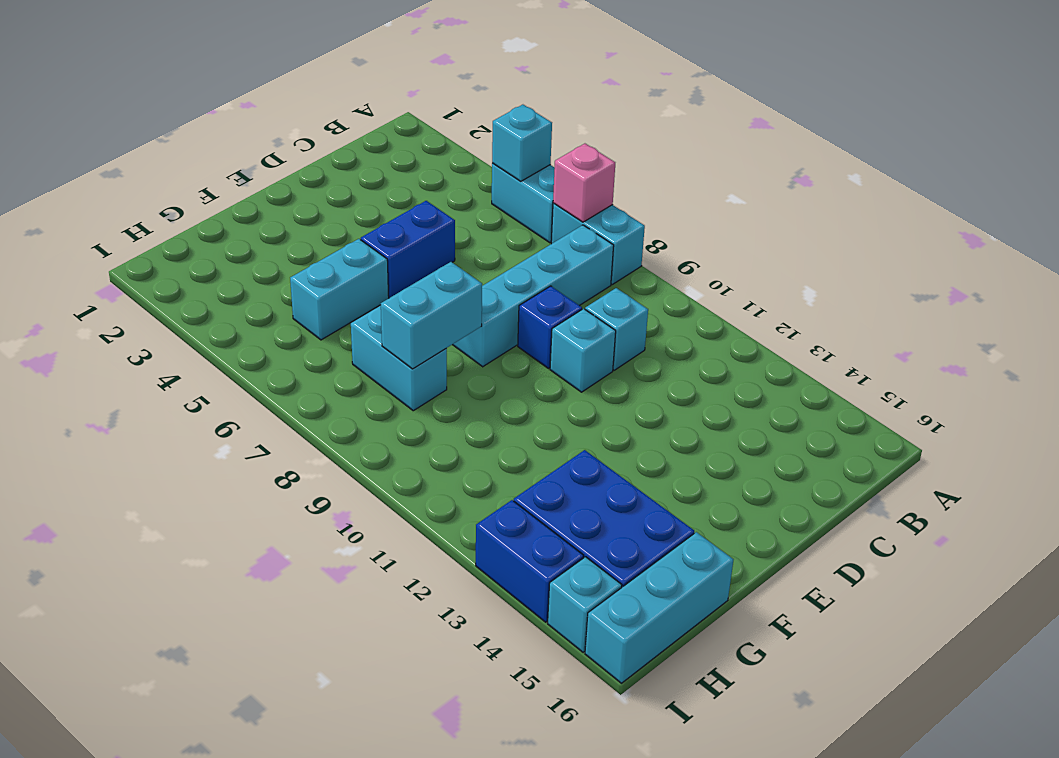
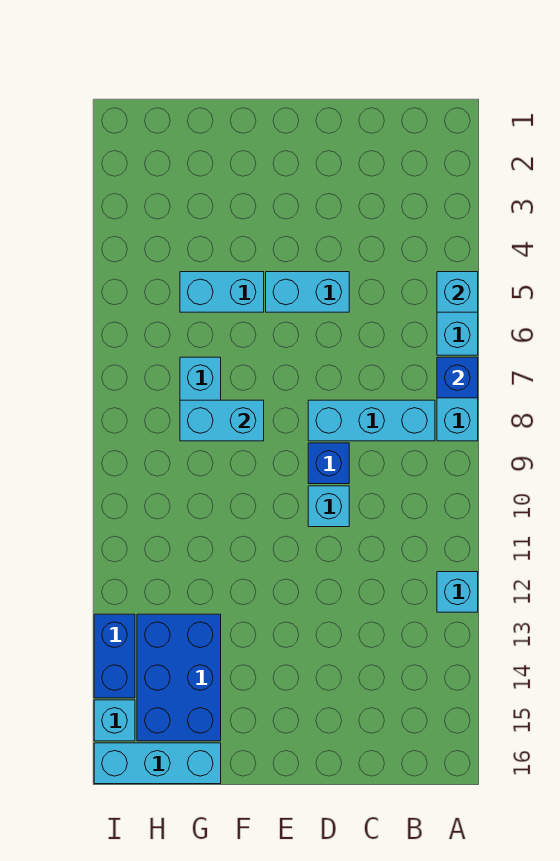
pink 1x1 brick [553,144,615,222] -> blue 1x1 brick [437,357,478,398]
cyan 1x4 brick [453,225,614,367] -> cyan 1x3 brick [308,400,435,441]
cyan 1x1 brick [585,288,648,370] -> cyan 1x1 brick moved to [437,572,478,612]
blue 1x2 brick [361,201,455,298] -> cyan 1x2 brick [266,272,349,312]

